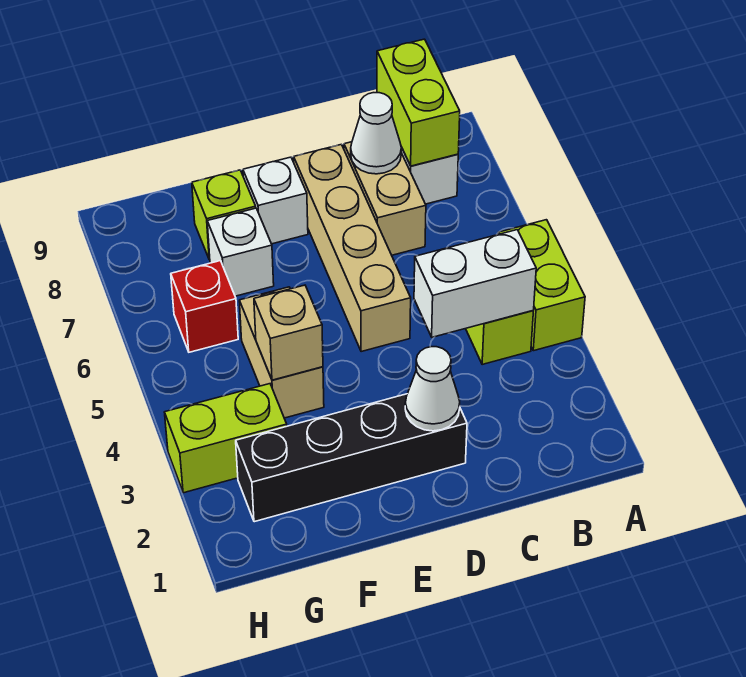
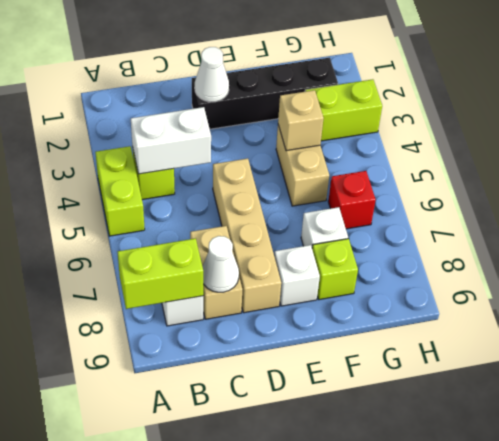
lime 1x2 brick [377,39,460,166] -> lime 1x2 brick turned to [118,238,203,309]

